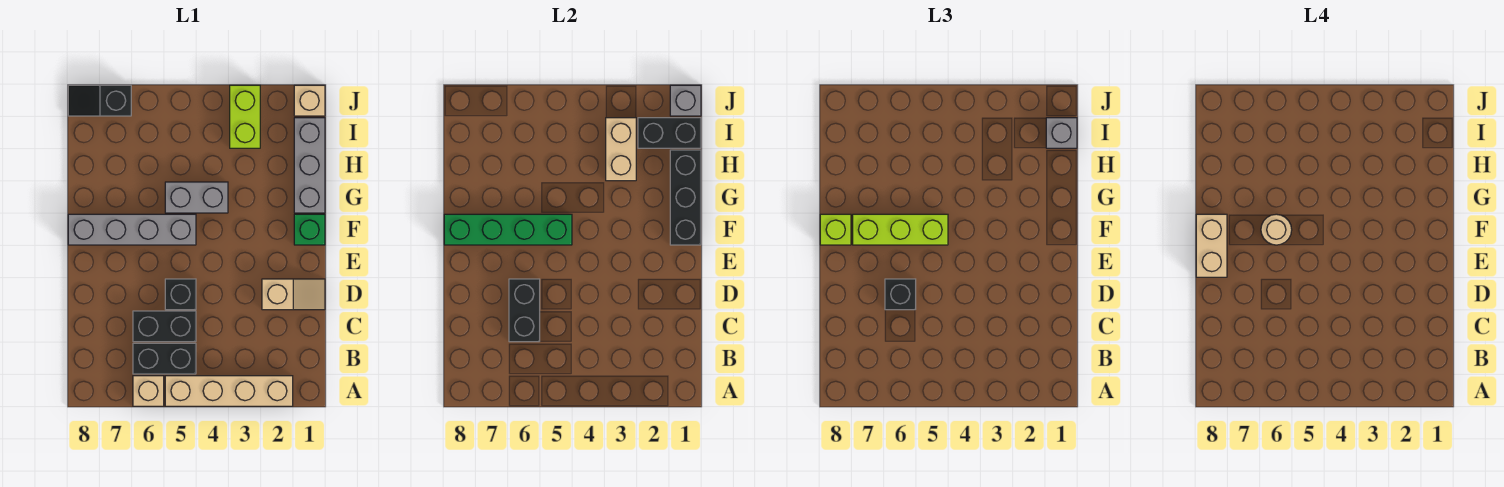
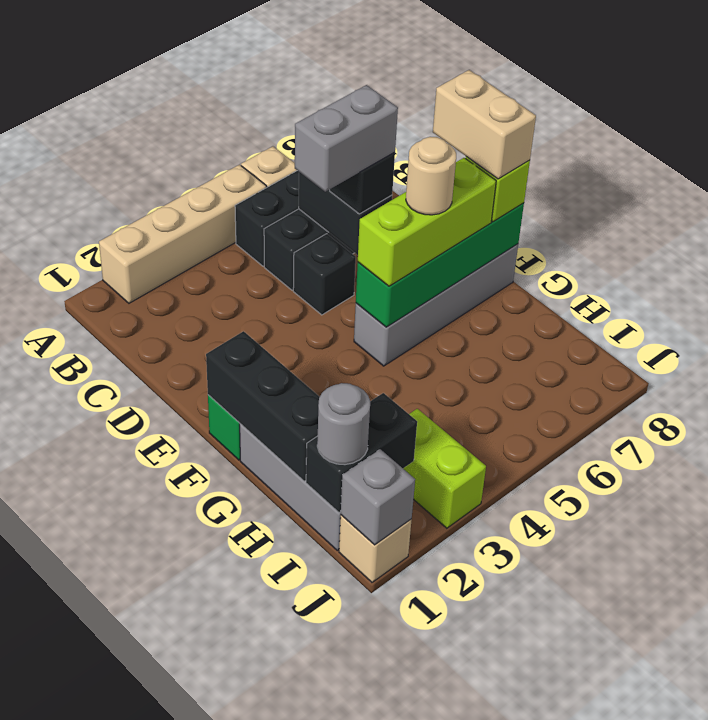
tan 1x2 slope [262,279,325,310] -> none
grey 1x2 brick [165,182,228,213] -> grey 1x2 brick moved to [295,85,398,192]
tan 1x2 brick [606,118,636,181] -> none
grey 1x1 brick [1046,118,1077,148] -> grey 1x1 round brick [317,383,370,465]
black 1x2 slope [68,85,131,116] -> none

